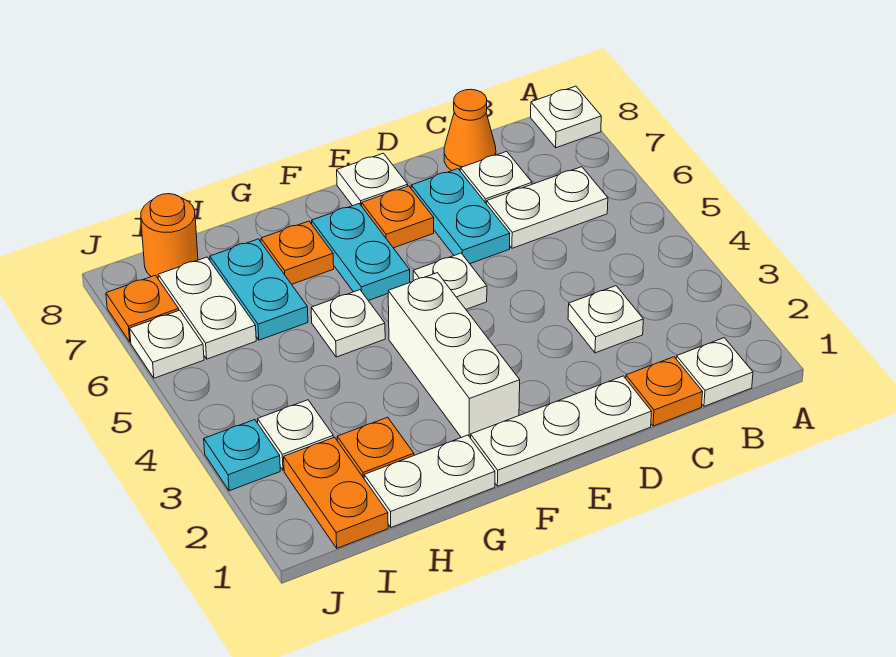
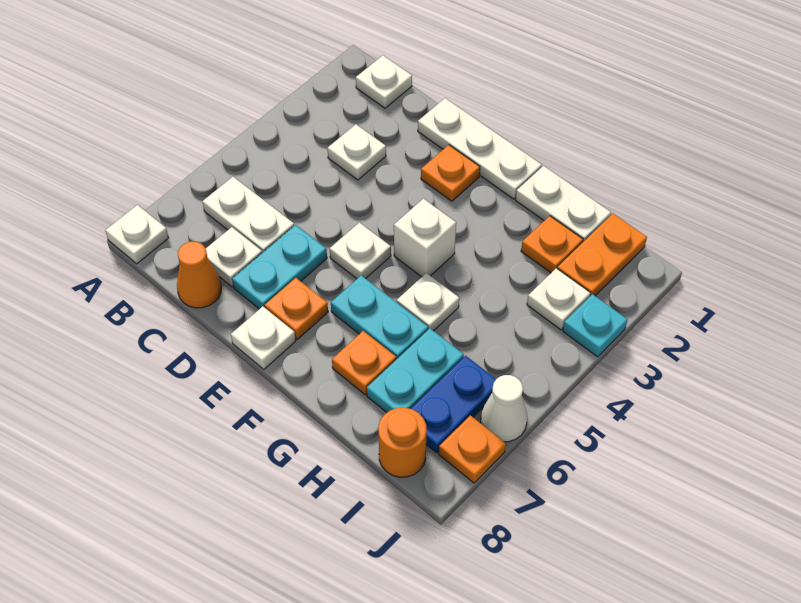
orange 1x1 plate [626,357,703,426] -> orange 1x1 plate moved to [421,145,480,201]
white 1x3 brick [388,273,520,438] -> white 1x1 brick [394,199,456,277]
cyan 1x2 plate [312,204,410,301] -> cyan 1x2 plate turned to [331,275,428,359]
white 1x2 plate [158,257,256,359] -> blue 1x2 plate [411,356,496,453]
white 1x1 plate [130,310,204,378] -> white 1x1 cone [481,375,527,442]

